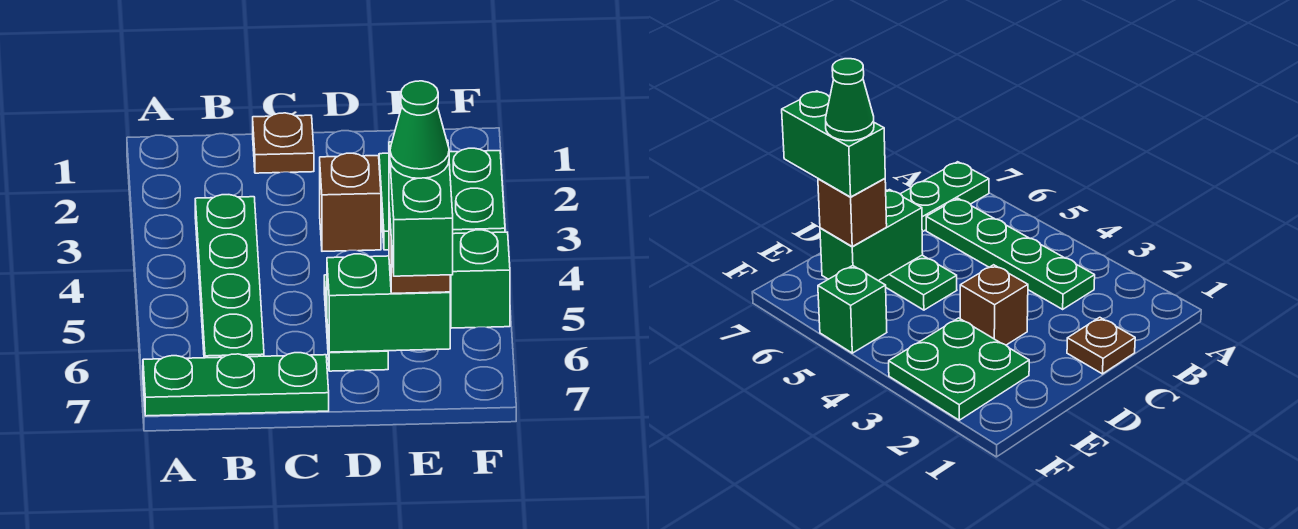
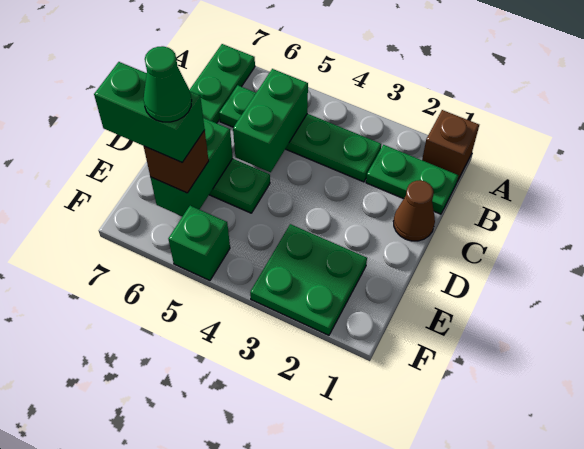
none -> green 1x2 plate [366,145,459,214]
none -> green 1x2 brick [233,69,308,172]
brown 1x1 plate [253,113,314,173] -> brown 1x1 cone [393,180,435,241]
brown 1x1 brick [320,153,381,251] -> brown 1x1 brick moved to [422,110,479,181]

